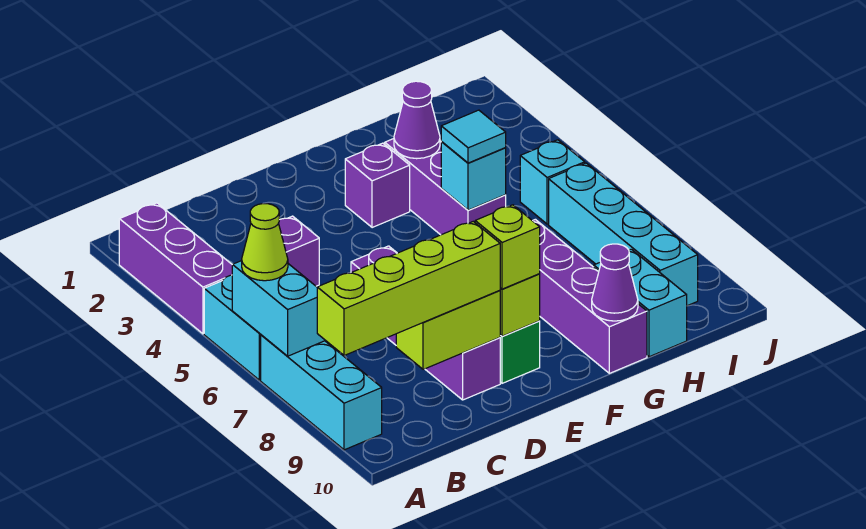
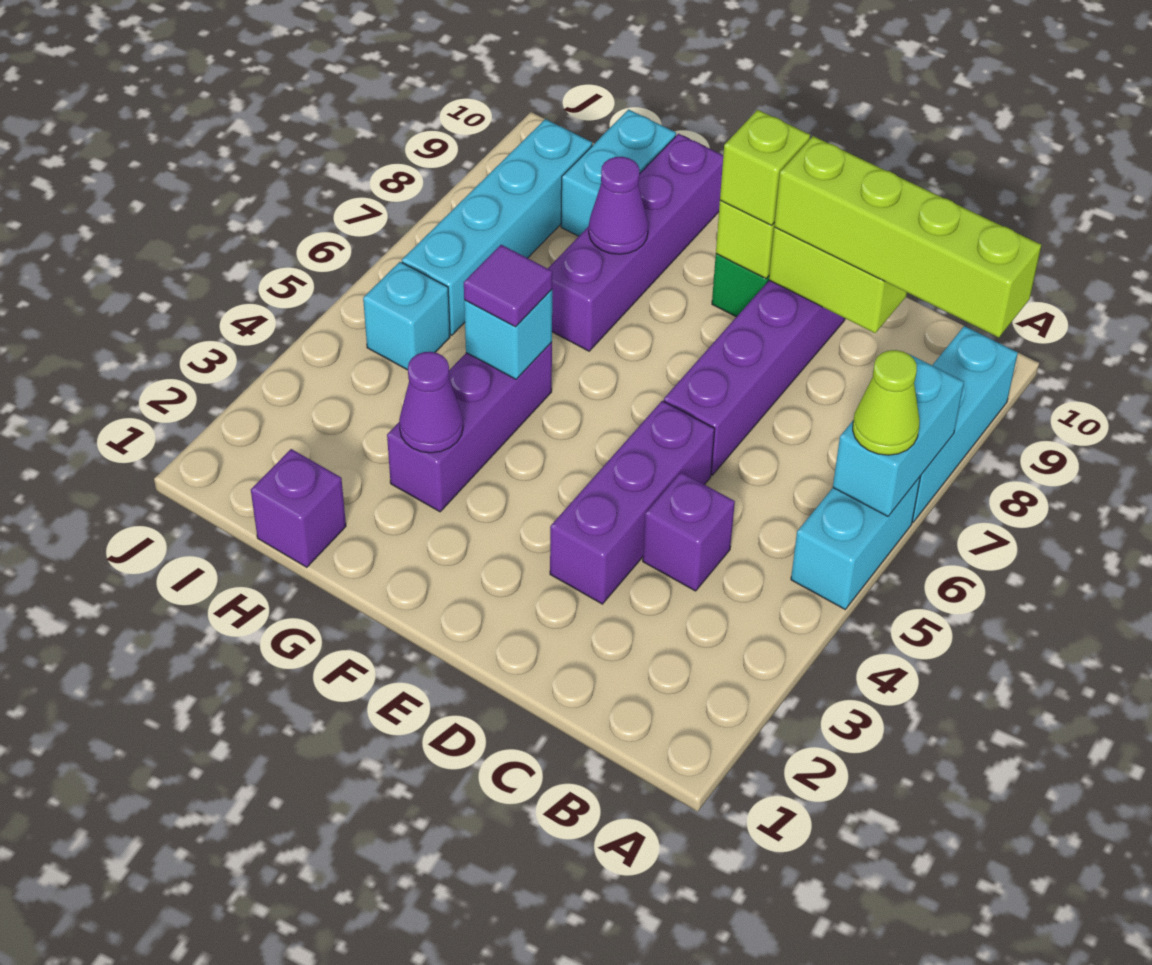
purple 1x3 brick [119,203,232,334] -> purple 1x3 brick moved to [550,401,715,604]
purple 1x1 brick [345,143,410,228] -> purple 1x1 brick moved to [251,449,346,567]
cyan 1x1 tile [441,110,506,163] -> purple 1x1 tile [464,245,552,327]
purple 1x1 cone [592,244,638,321] -> purple 1x1 cone moved to [589,157,648,254]

